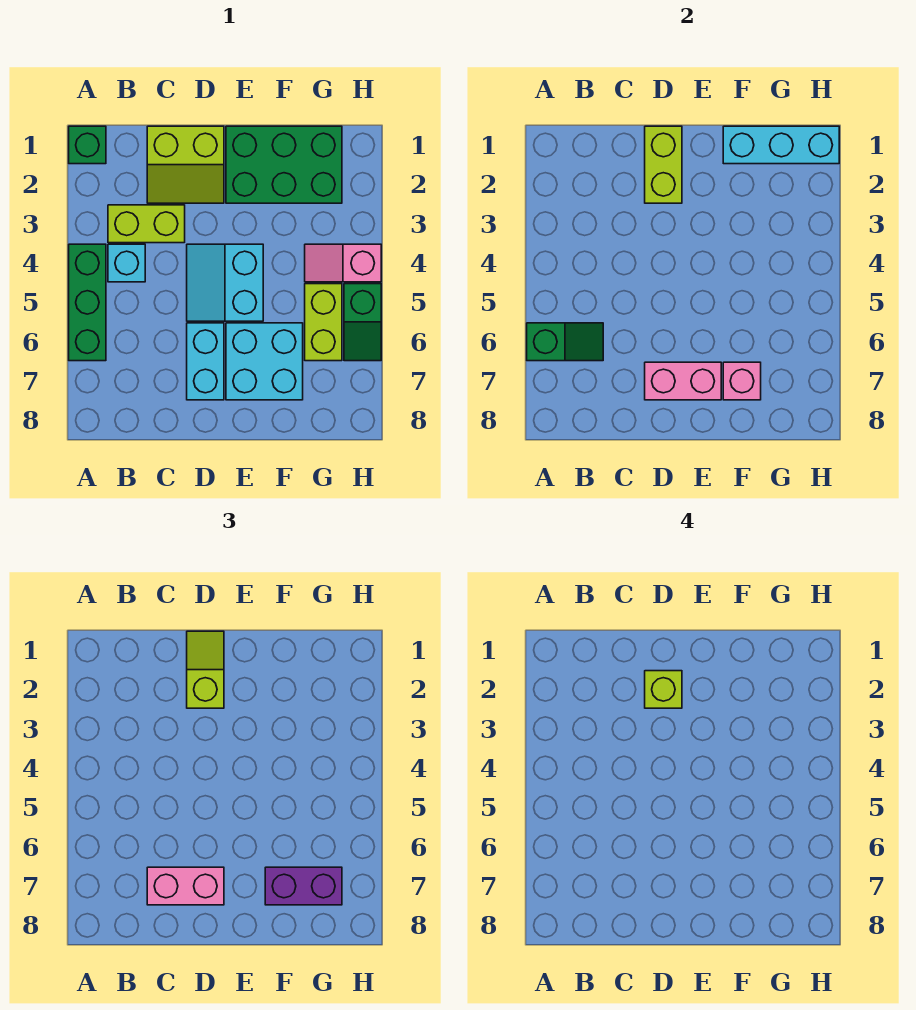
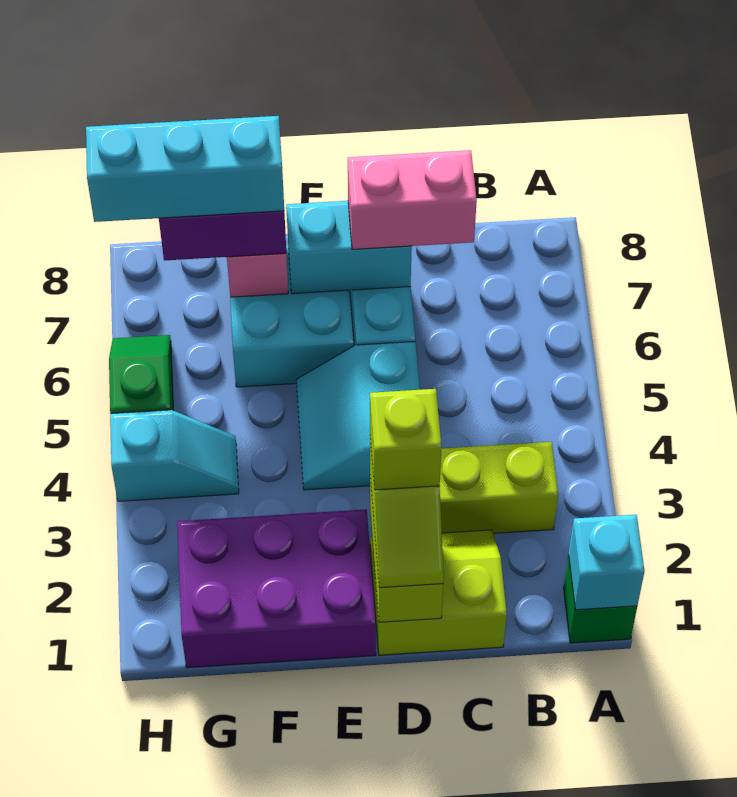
green 1x3 brick [69,244,106,361] -> none
green 1x2 slope [527,323,603,361] -> none
cyan 1x1 brick [108,244,145,282] -> cyan 1x1 brick moved to [569,515,645,610]
cyan 2x2 slope [187,244,263,321] -> cyan 2x2 slope turned to [296,342,420,490]
pink 1x2 brick [645,362,721,400] -> cyan 1x2 brick [286,201,412,294]
green 2x3 brick [226,126,342,203] -> purple 2x3 brick [177,509,376,668]
cyan 1x3 brick [723,126,839,164] -> cyan 1x3 brick moved to [86,116,284,222]
pink 1x2 slope [305,244,381,282] -> cyan 1x2 slope [110,410,239,501]
lime 1x2 brick [305,284,342,361] -> none

